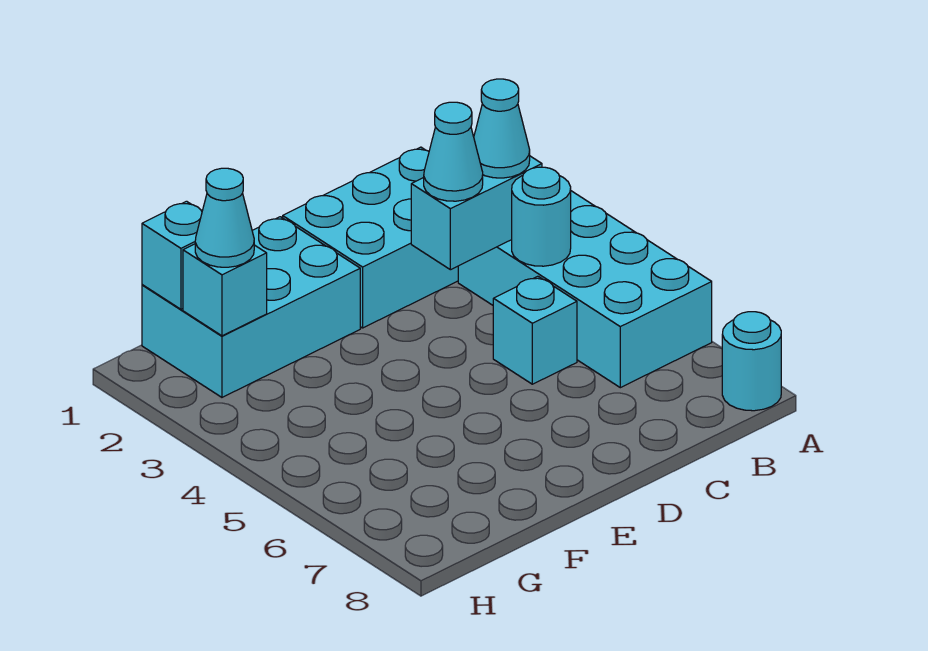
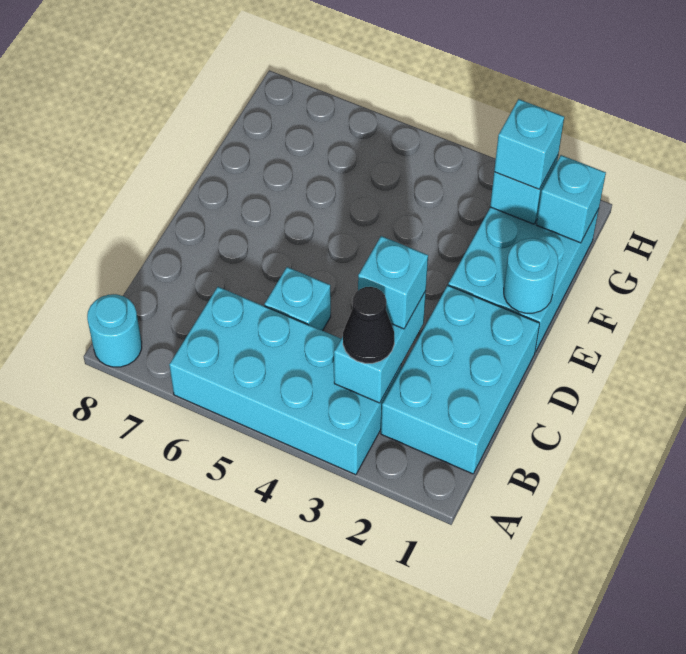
cyan 1x1 cone [474,79,530,178] -> black 1x1 cone [343,287,395,363]
cyan 1x1 round brick [512,167,571,266] -> cyan 1x1 round brick moved to [504,238,558,313]
cyan 1x1 cone [424,102,483,201] -> cyan 1x1 brick [358,236,428,329]
cyan 1x1 cone [195,168,254,267] -> cyan 1x1 brick [494,99,564,189]

